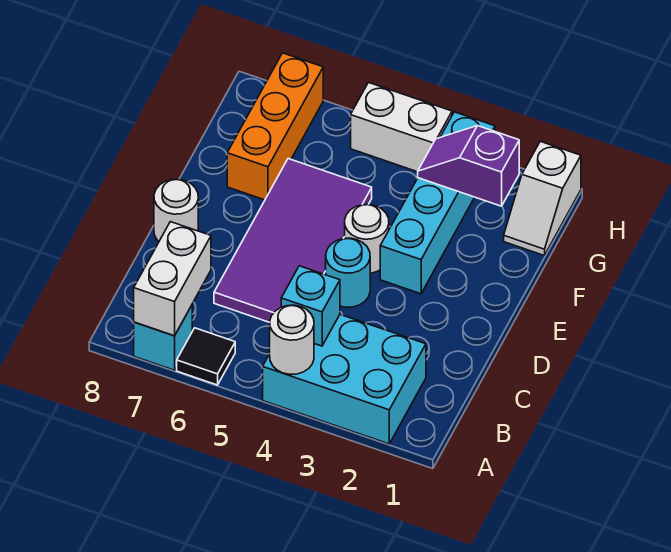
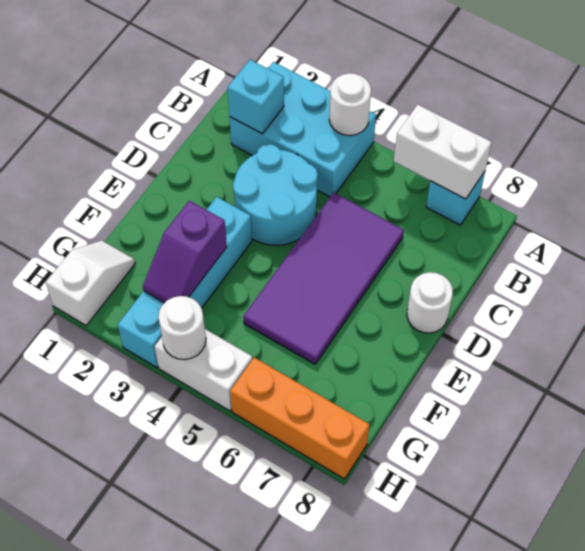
black 1x1 tile [177,328,235,385] -> none
white 1x2 brick [134,222,211,336] -> white 1x2 brick turned to [394,105,492,199]
cyan 1x1 brick [281,266,340,346] -> cyan 1x1 brick moved to [228,60,284,134]
cyan 1x1 round brick [326,238,370,307] -> cyan 2x2 round brick [233,144,318,245]
white 1x1 round brick [345,204,389,273] -> white 1x1 round brick moved to [158,296,206,360]
orange 1x3 brick [227,53,323,200] -> orange 1x3 brick turned to [230,358,370,479]
purple 1x2 slope [418,126,519,206] -> purple 1x2 slope turned to [143,201,227,303]

